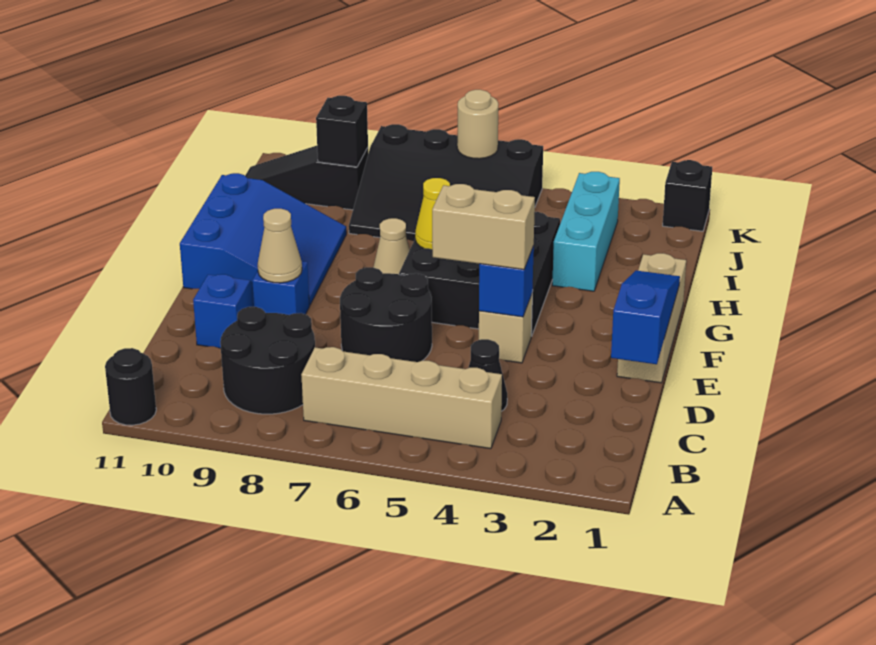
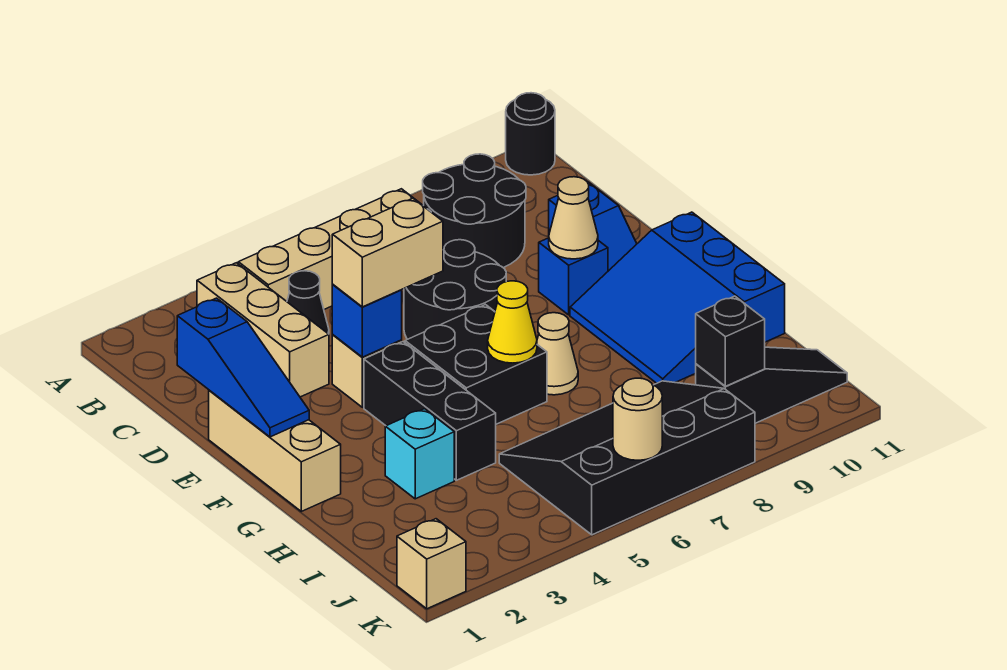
none -> tan 1x3 brick [197,263,329,397]
cyan 1x3 brick [552,172,620,291] -> cyan 1x1 brick [385,409,454,499]
black 1x1 brick [663,160,712,231] -> tan 1x1 brick [397,519,466,609]

